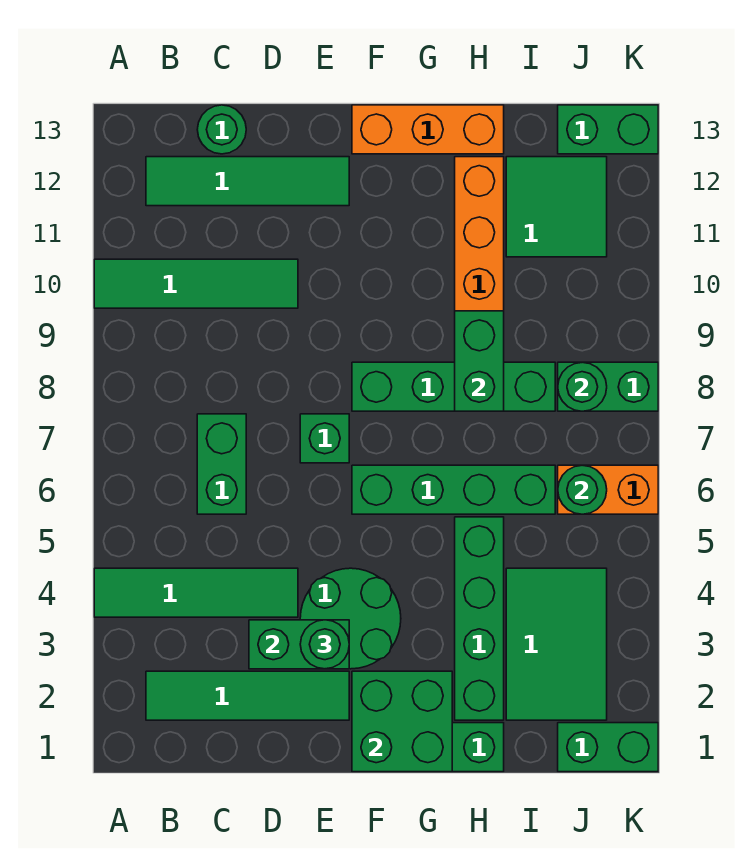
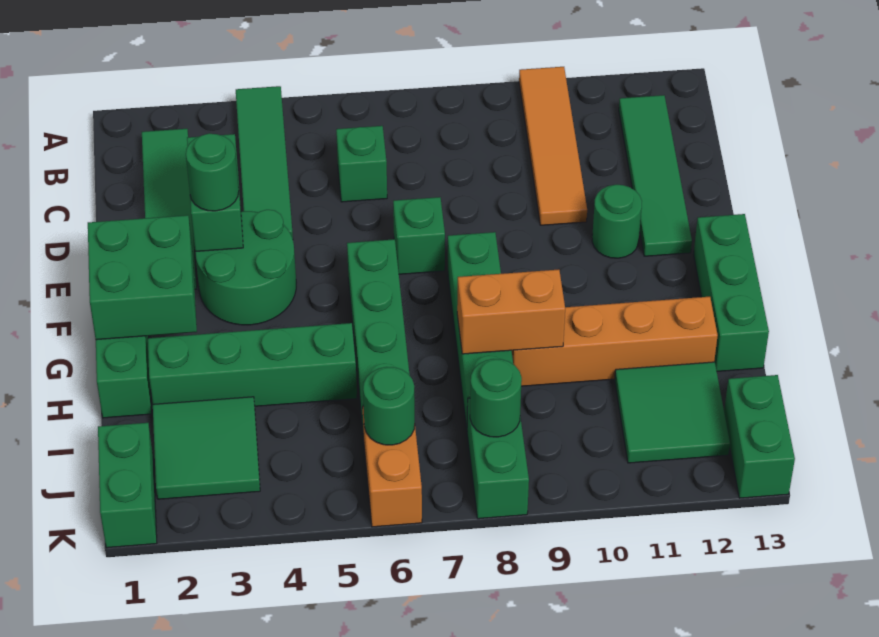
green 1x4 tile [94,259,298,308] -> orange 1x4 tile [519,67,587,225]
green 1x2 brick [197,414,246,514] -> green 1x1 brick [336,126,387,202]
green 1x1 round brick [197,105,246,154] -> green 1x1 round brick moved to [592,185,642,258]
orange 1x3 brick [352,105,504,154] -> green 1x3 brick [693,214,769,371]
green 1x2 brick [455,311,504,411] -> orange 1x2 brick [457,270,565,354]
green 2x3 tile [506,568,607,720] -> green 2x2 tile [153,397,260,499]

